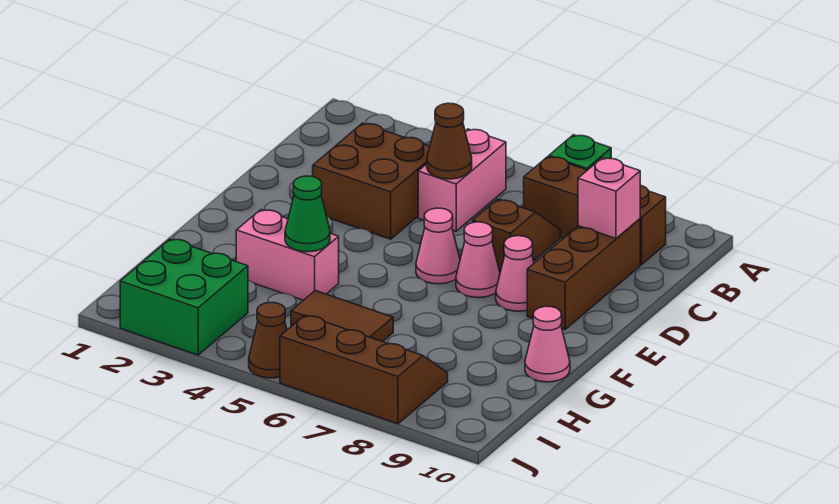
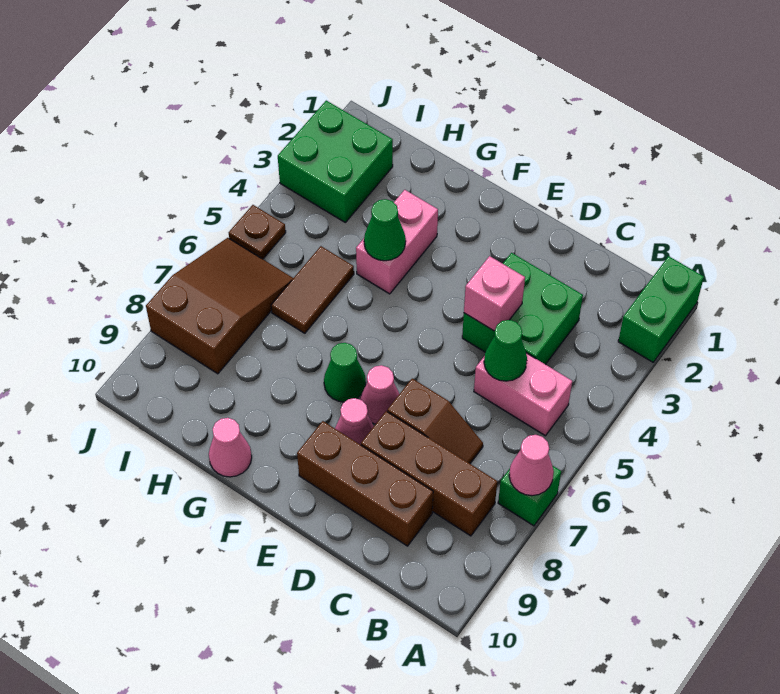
none -> green 1x2 brick [618,256,704,362]
brown 1x3 brick [524,157,666,265] -> brown 1x3 brick turned to [361,411,497,536]
brown 2x2 brick [313,123,430,239] -> green 2x2 brick [462,253,583,364]
brown 1x1 cone [427,103,472,179] -> green 1x1 cone [484,320,527,381]
pink 1x1 brick [578,158,640,239] -> pink 1x1 brick moved to [464,256,525,331]
pink 1x1 cone [416,208,460,284] -> pink 1x1 cone moved to [509,435,554,496]
none -> green 1x1 cone [324,343,366,402]
brown 2x3 slope [280,315,448,424] -> brown 2x3 slope turned to [146,238,293,374]
brown 1x1 cone [249,303,287,378] -> brown 1x1 plate [229,205,286,259]

